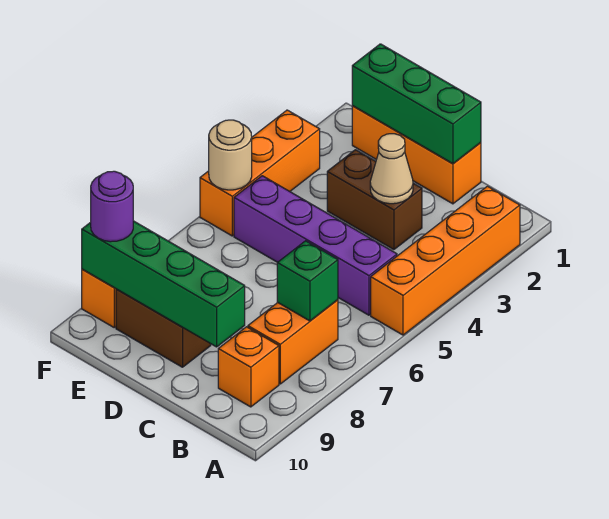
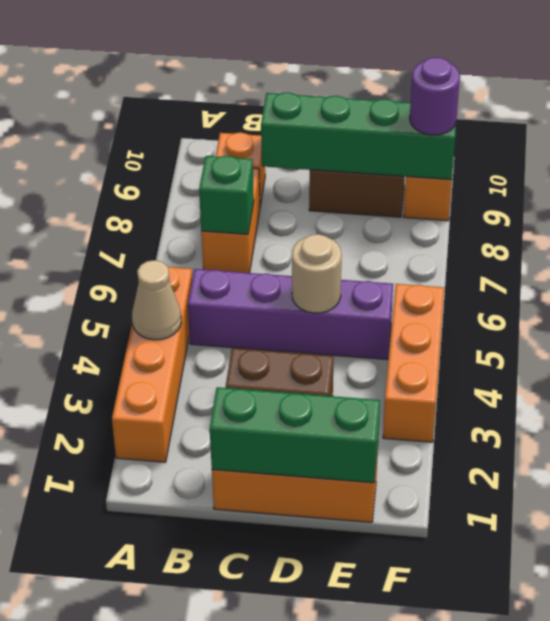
tan 1x1 cone [370,134,413,204] -> tan 1x1 cone moved to [132,260,181,340]
tan 1x1 round brick [209,120,252,190] -> tan 1x1 round brick moved to [292,234,342,313]

